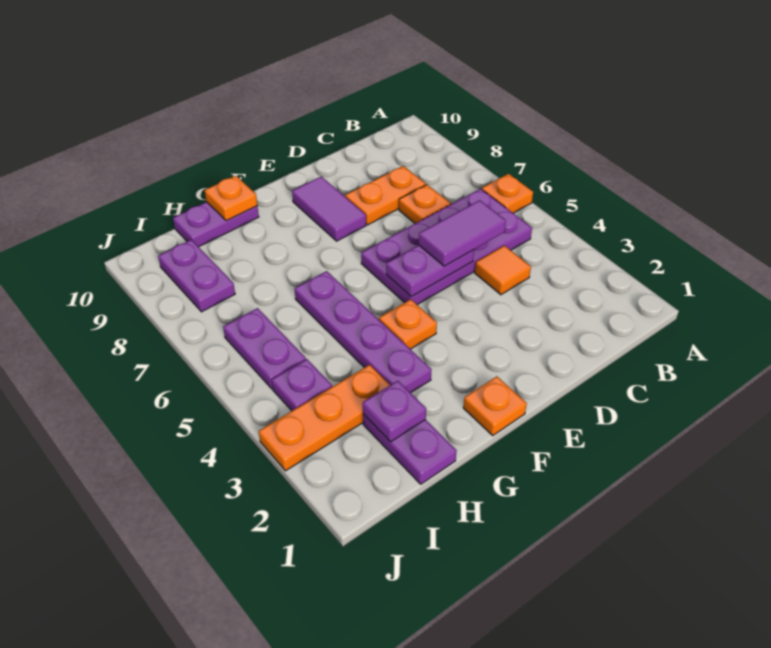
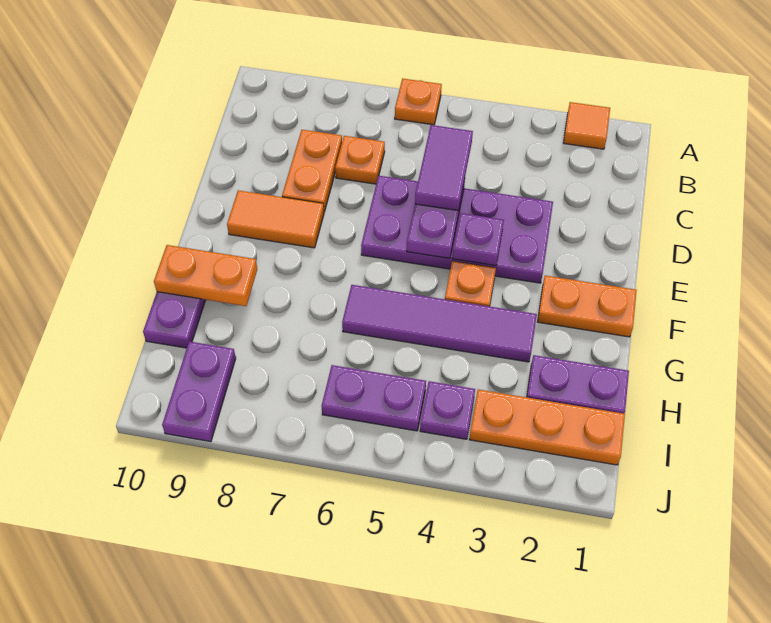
purple 2x4 plate [361,189,532,305] -> purple 2x4 plate turned to [361,176,553,283]
orange 1x1 tile [475,246,531,295] -> orange 1x1 tile moved to [563,102,610,149]
purple 1x2 tile [292,176,366,241] -> orange 1x2 tile [227,190,324,248]
orange 1x1 plate [463,376,527,435] -> orange 1x2 plate [538,275,637,337]
purple 1x4 plate [295,271,432,393] -> purple 1x4 tile [342,285,537,362]
orange 1x1 plate [205,176,257,221] -> orange 1x2 plate [154,245,257,306]
purple 1x1 plate [363,381,426,442] -> purple 1x1 plate moved to [452,213,504,266]
orange 1x3 plate [259,365,390,471] -> orange 1x3 plate turned to [469,389,625,465]
purple 1x2 plate [158,240,235,312] -> purple 1x2 plate turned to [162,341,236,442]

